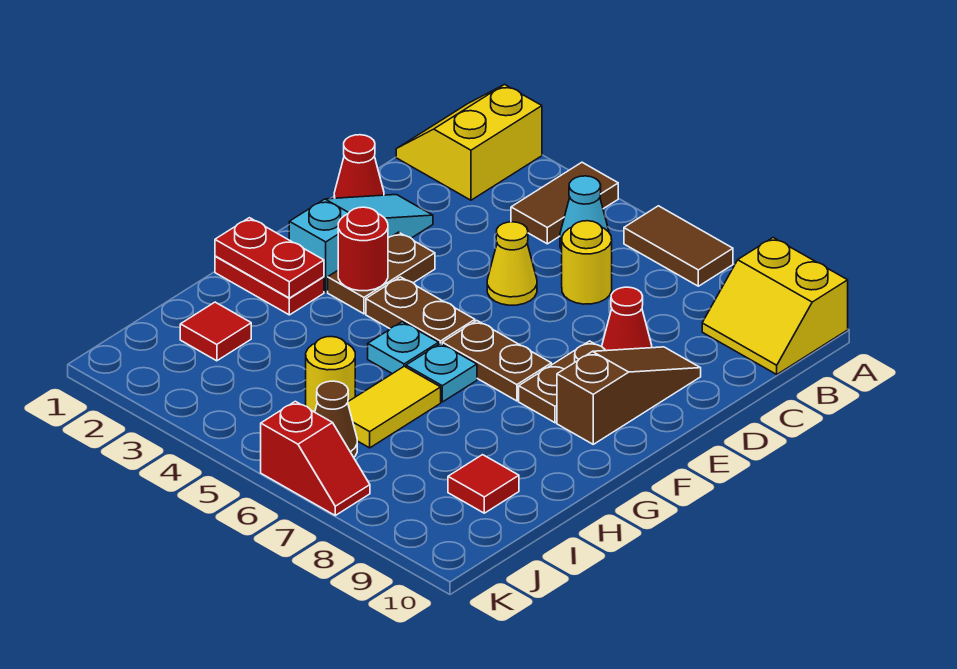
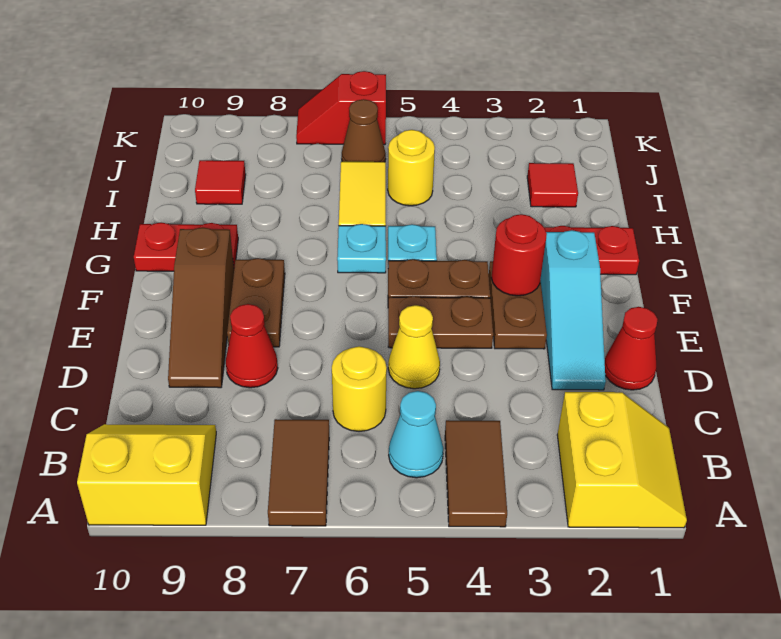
brown 1x2 tile [624,206,733,286] -> brown 1x2 tile turned to [268,419,329,526]
brown 1x2 plate [442,321,551,401] -> brown 1x2 plate moved to [388,296,493,348]
red 1x2 plate [215,218,324,298] -> red 1x2 plate moved to [134,222,238,271]

